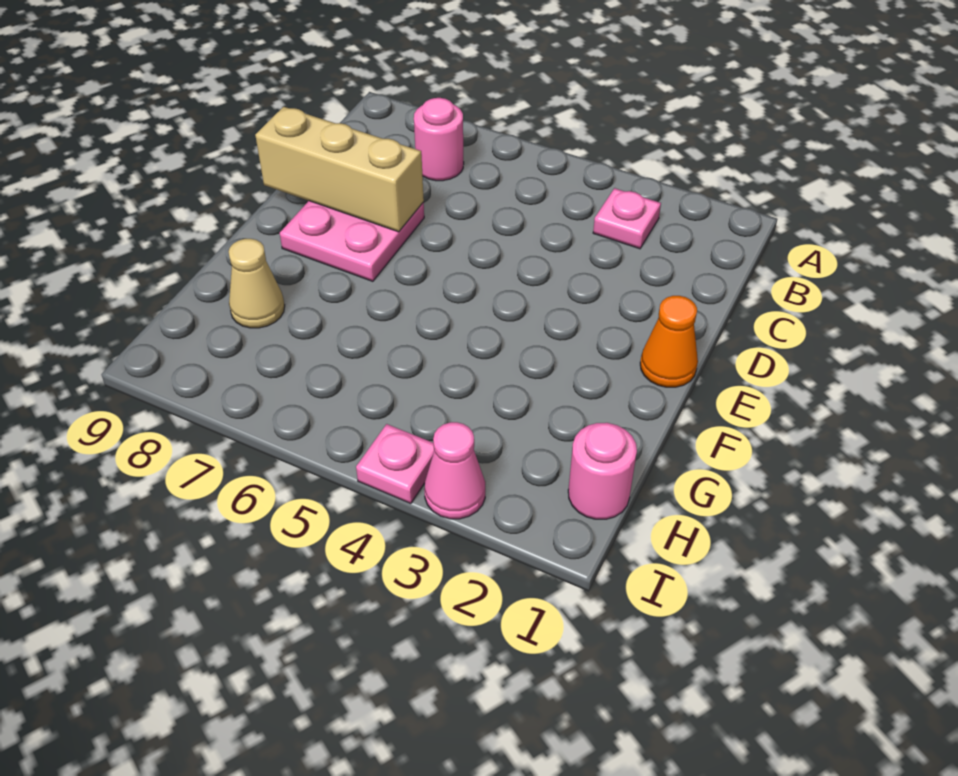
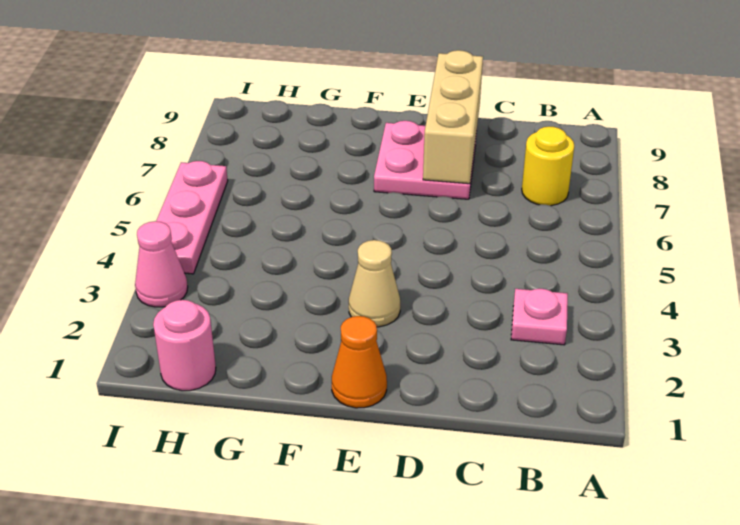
pink 1x1 round brick [414,98,464,181] -> yellow 1x1 round brick [522,126,574,206]
tan 1x1 cone [229,239,285,328] -> tan 1x1 cone moved to [349,240,400,327]
pink 1x1 plate [356,424,434,504] -> pink 1x3 plate [156,161,228,274]

